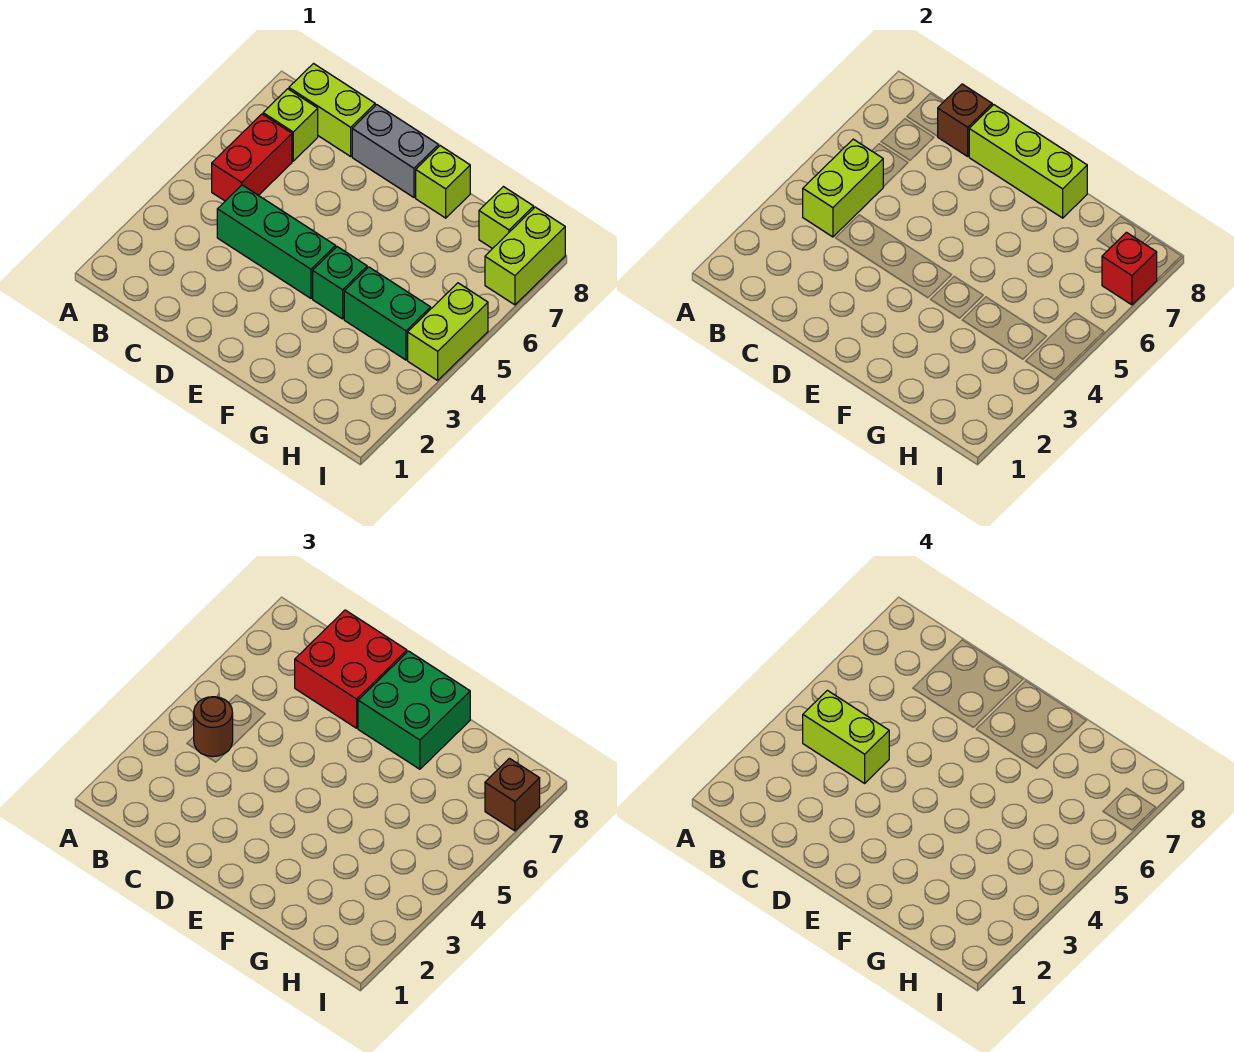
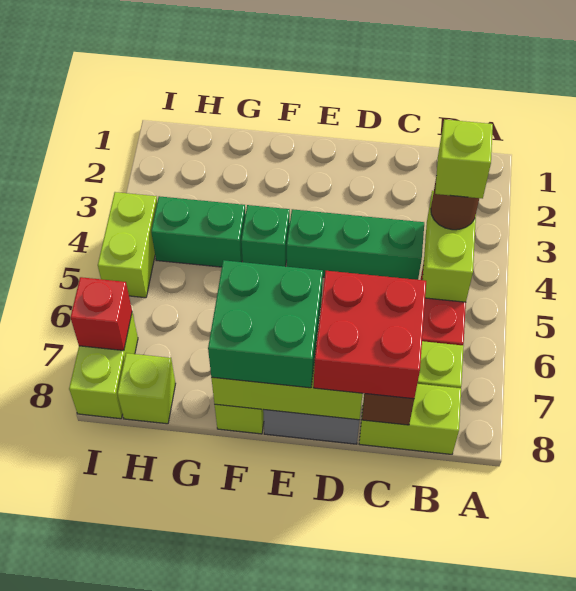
lime 1x2 brick [803,690,889,783] -> lime 1x1 brick [435,119,493,199]
brown 1x1 brick [485,758,540,831] -> none

